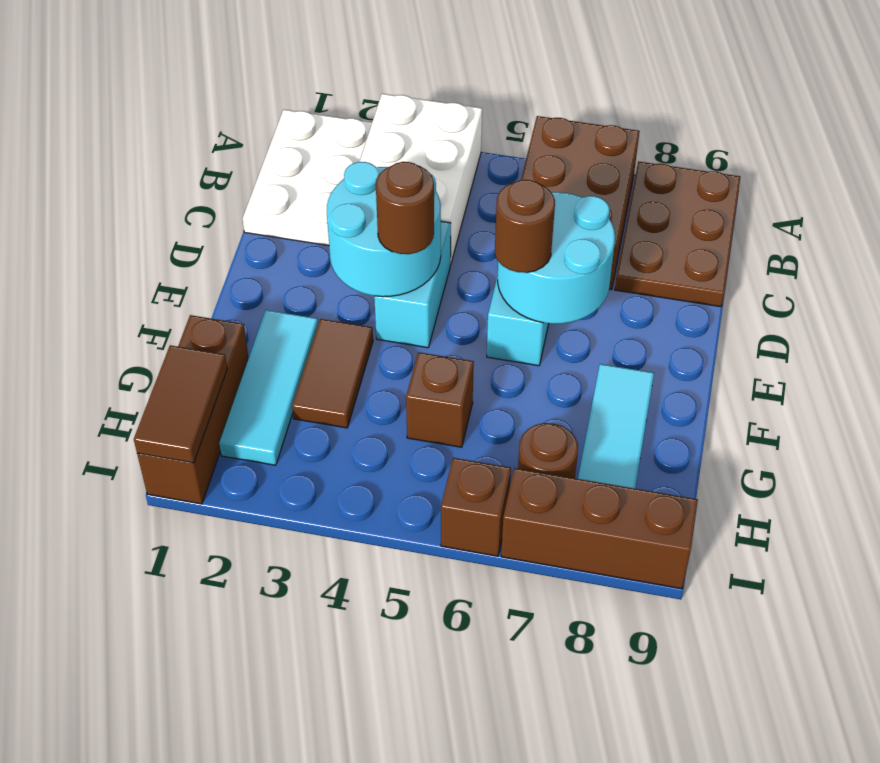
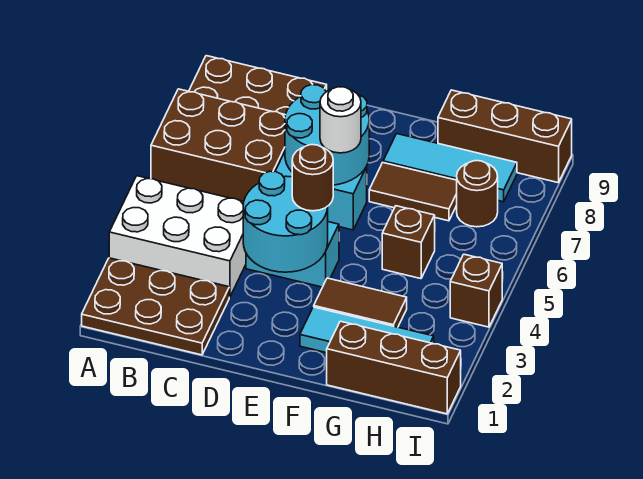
white 2x3 plate [243,110,372,246] -> brown 2x3 plate [82,258,229,355]
brown 1x1 round brick [495,180,555,273] -> white 1x1 round brick [320,87,361,153]
brown 1x2 tile [134,345,227,463] -> brown 1x2 tile moved to [369,163,457,221]
brown 1x1 brick [441,458,511,556] -> brown 1x1 brick moved to [450,254,502,327]
brown 1x3 brick [501,468,698,589] -> brown 1x3 brick turned to [438,90,572,183]

